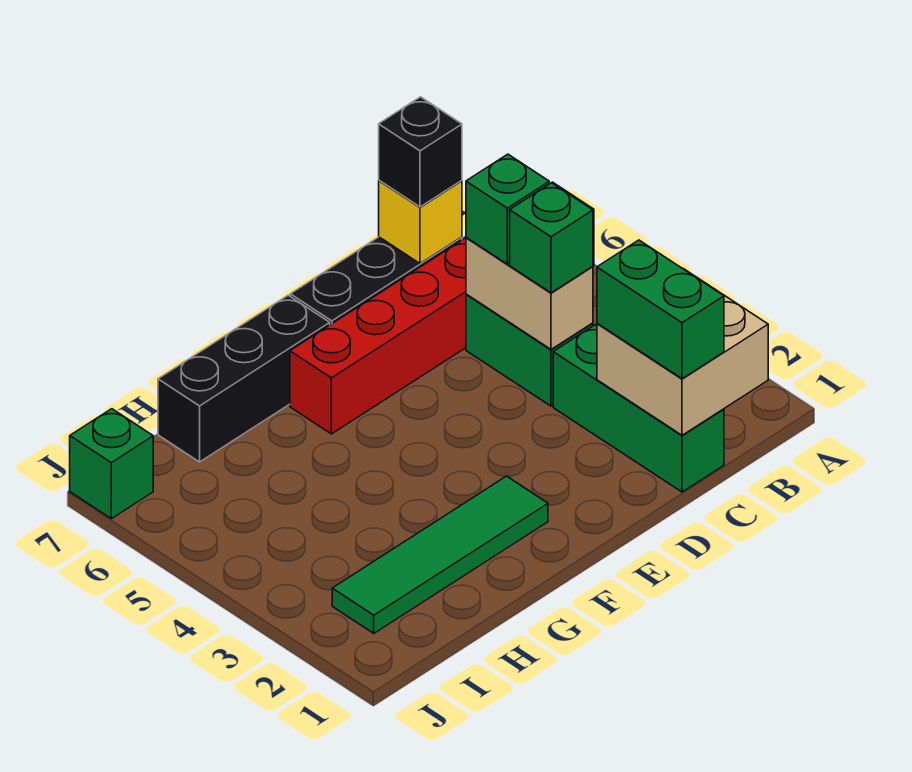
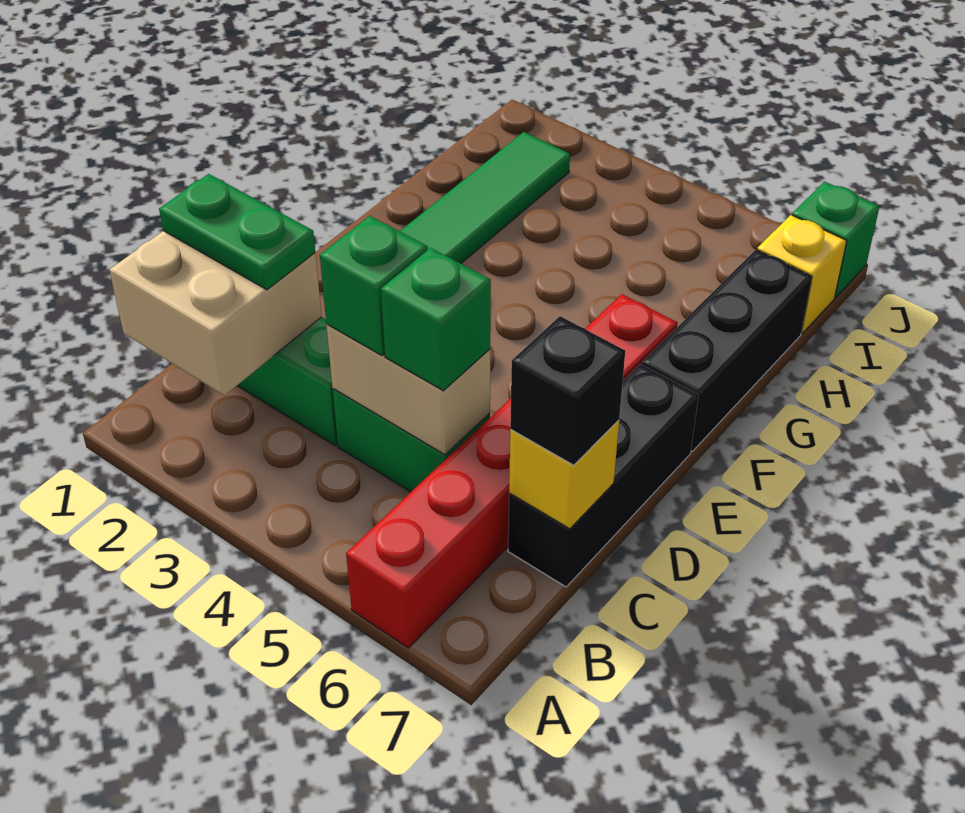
green 1x2 brick [597,240,724,379] -> green 1x2 plate [159,174,315,290]
none -> yellow 1x1 brick [757,215,847,333]

